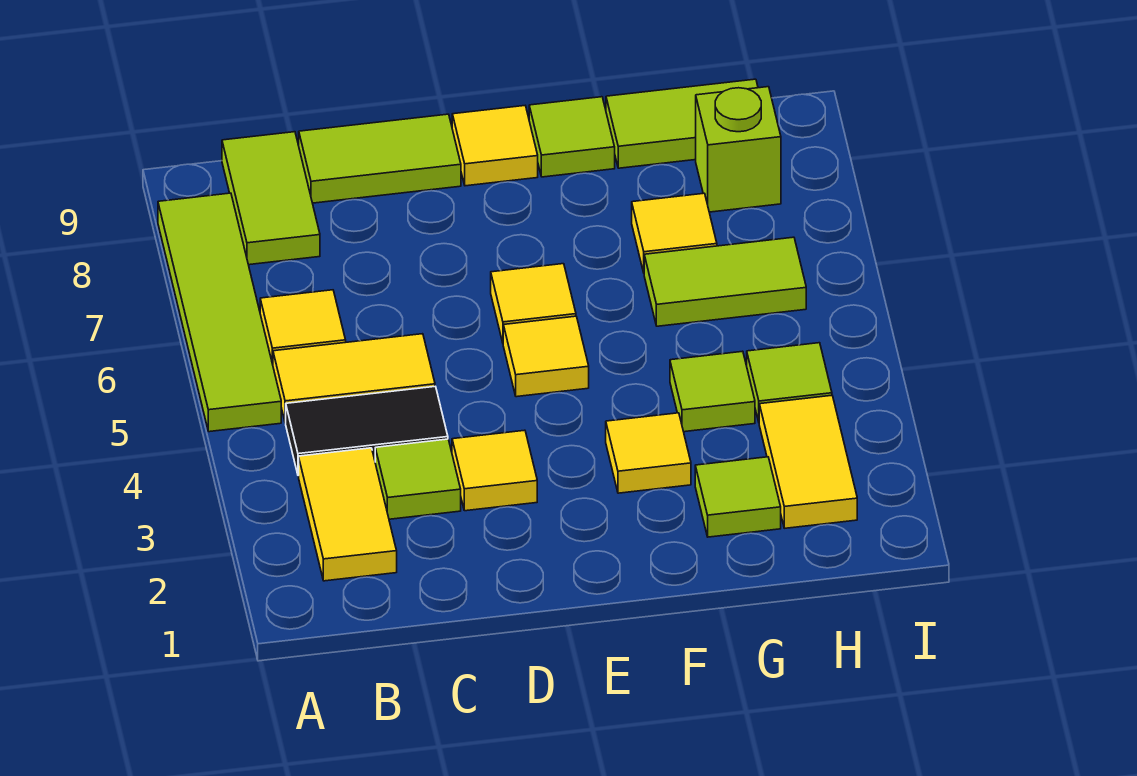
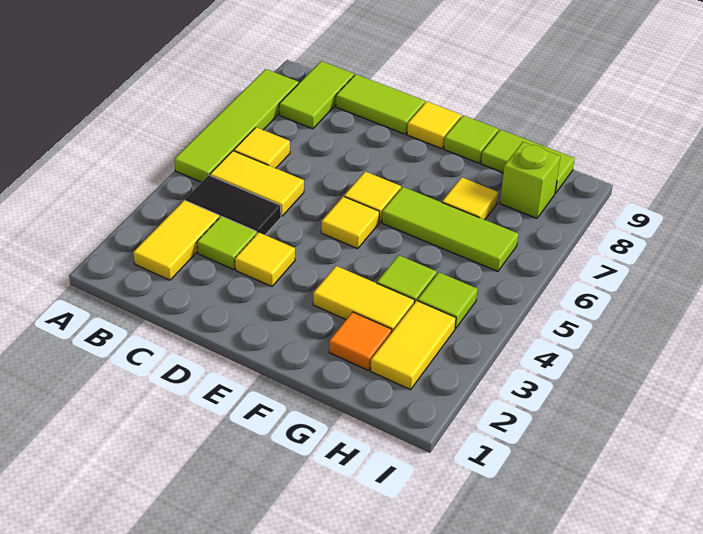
yellow 1x1 tile [606,413,691,493] -> yellow 1x2 tile [313,266,415,332]
lime 1x1 tile [695,457,781,537] -> orange 1x1 tile [329,312,392,371]
lime 1x2 tile [644,237,806,326] -> lime 1x3 tile [382,187,518,272]

